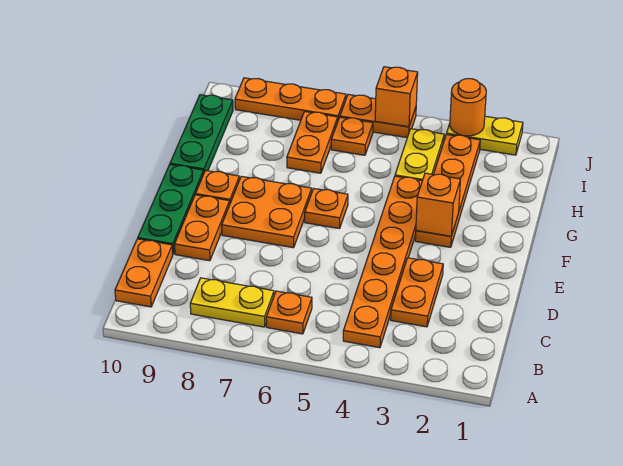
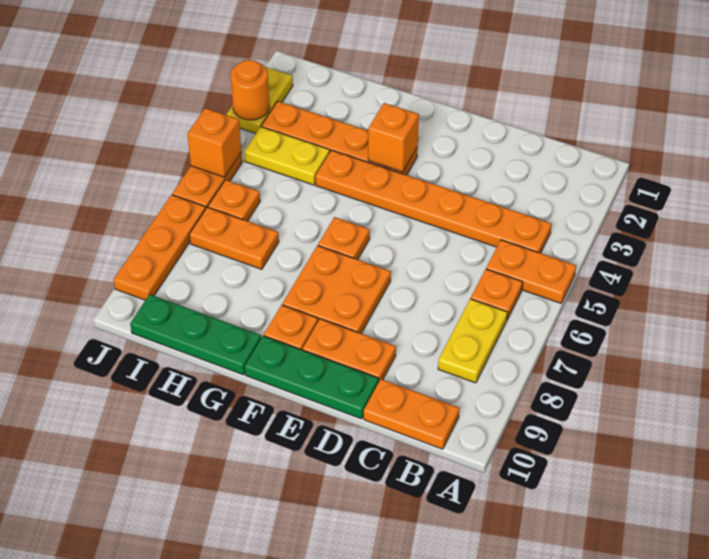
orange 1x2 plate [391,258,443,327] -> orange 1x2 plate moved to [486,240,576,303]

